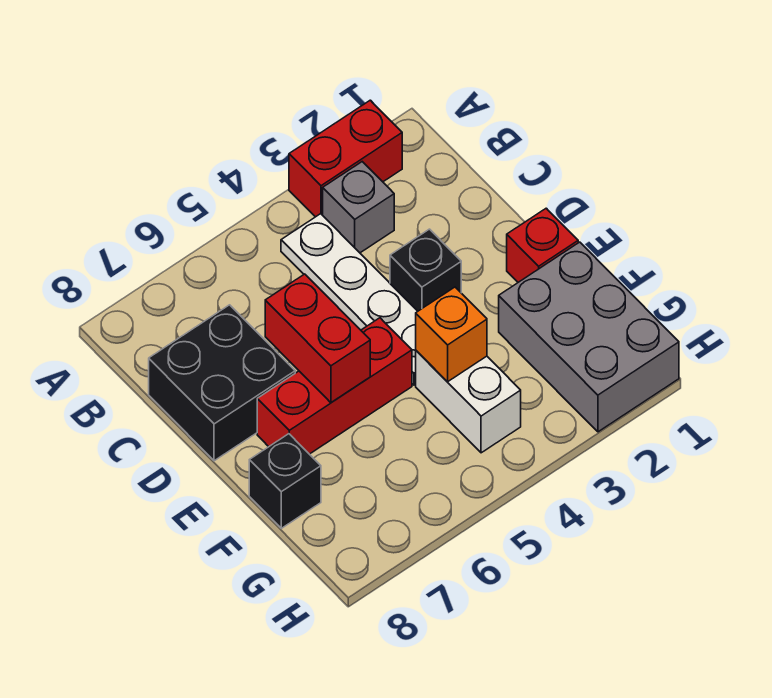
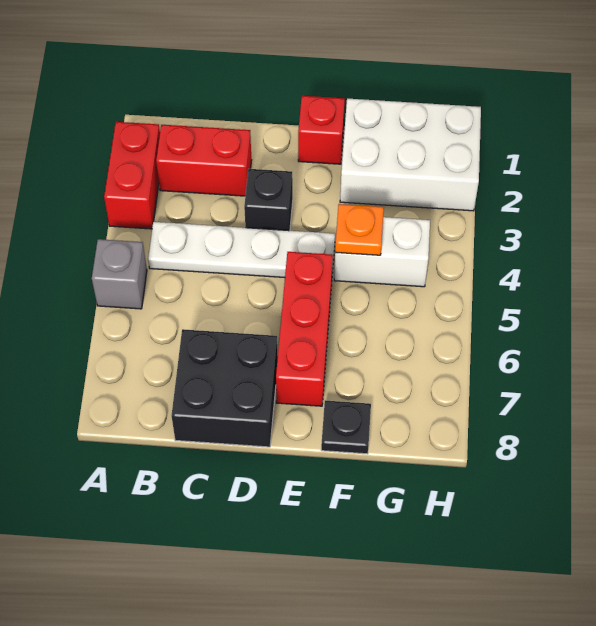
grey 1x1 brick [323,162,394,253] -> grey 1x1 brick moved to [92,239,147,309]
red 1x2 brick [265,274,370,403] -> red 1x2 brick moved to [156,125,252,196]
grey 2x3 brick [499,242,679,432] -> white 2x3 brick [340,99,481,211]
orange 1x1 brick [416,287,487,382] -> orange 1x1 plate [335,204,384,255]
black 1x1 brick [249,434,321,528] -> black 1x1 plate [321,400,371,454]

